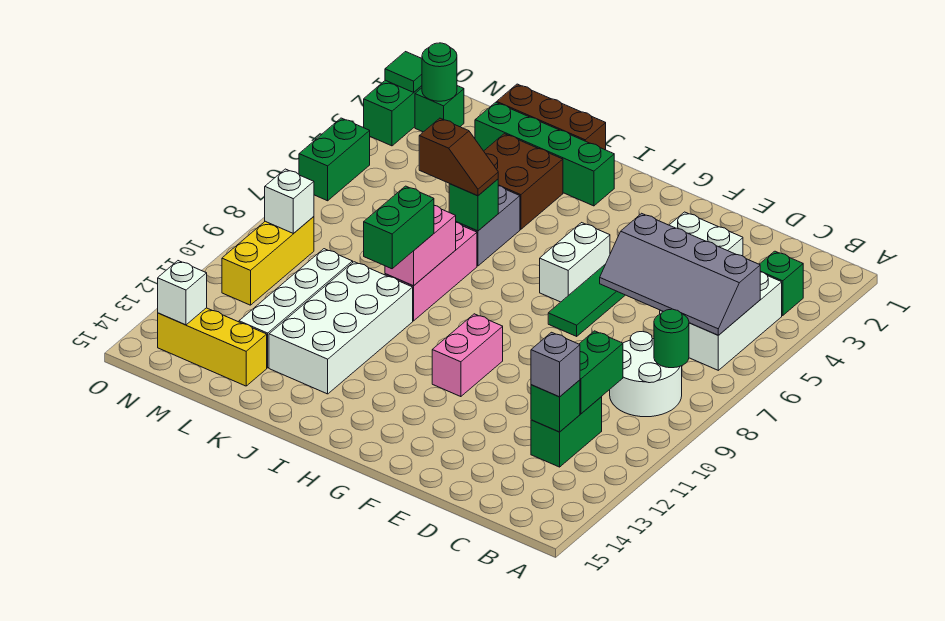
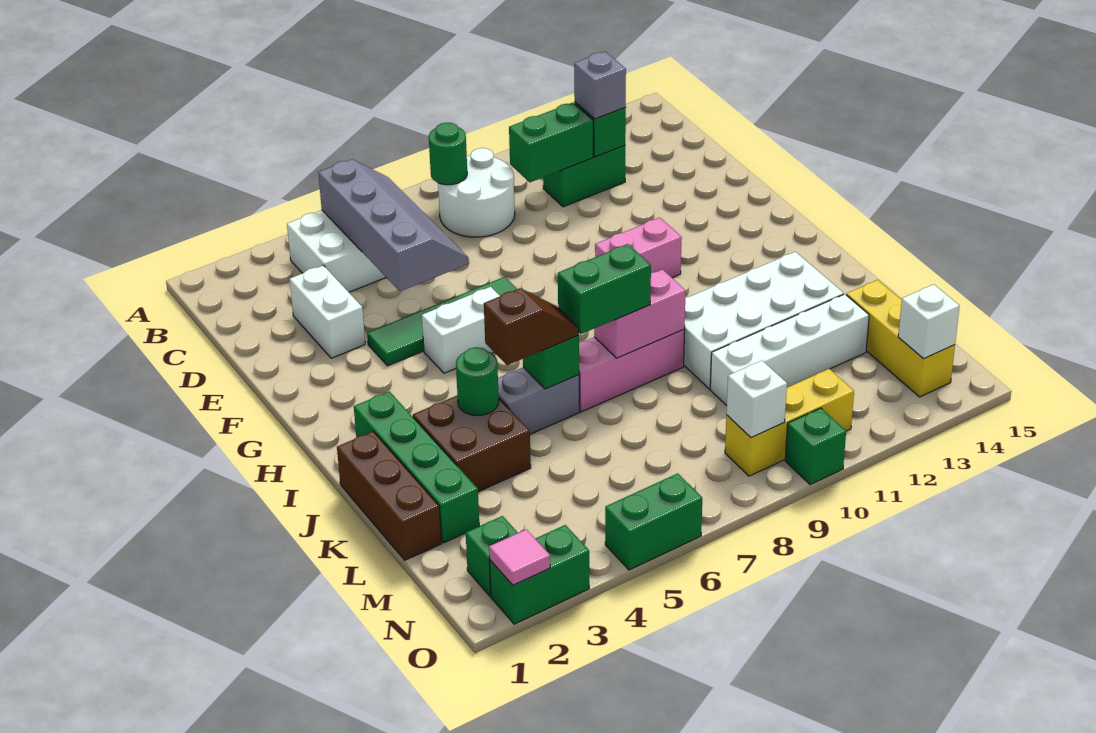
green 1x1 brick [759,251,803,316] -> green 1x1 brick moved to [785,408,846,485]
brown 1x2 slope [419,118,498,196] -> brown 1x2 slope turned to [484,288,579,365]
green 1x2 brick [364,186,434,269] -> green 1x2 brick moved to [558,244,651,334]
green 1x1 round brick [422,43,457,101] -> green 1x1 round brick moved to [456,347,499,416]
green 1x1 tile [385,52,422,92] -> pink 1x1 tile [489,529,550,585]

